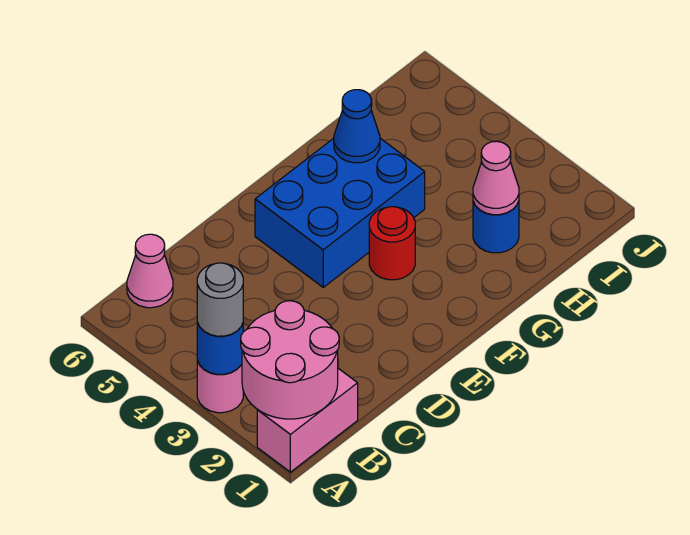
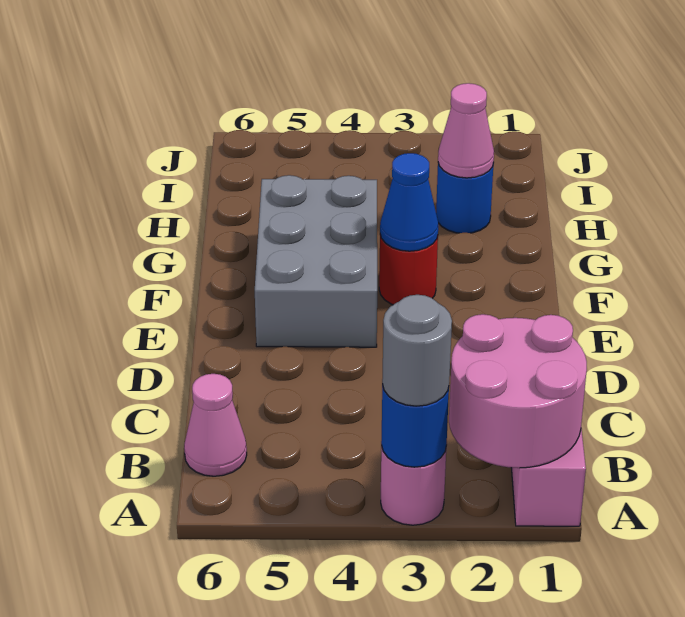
blue 2x3 brick [255,138,425,287] -> grey 2x3 brick [255,175,377,347]
blue 1x1 cone [334,90,380,163] -> blue 1x1 cone moved to [380,153,438,251]

